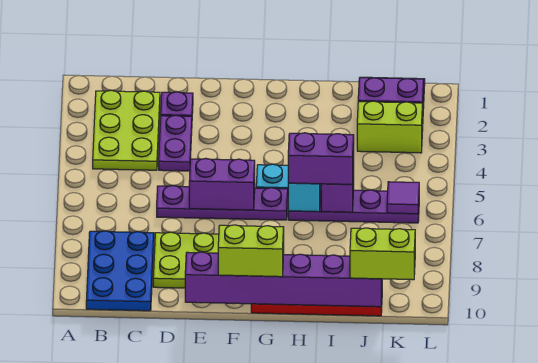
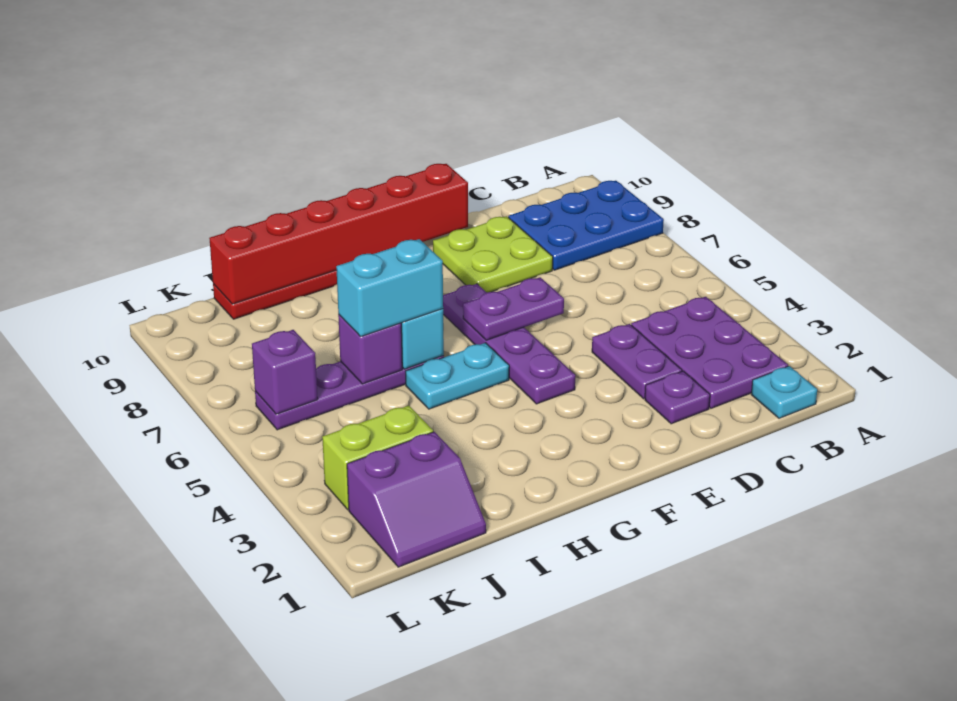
none -> cyan 1x1 plate [751,366,817,418]
lime 2x3 plate [93,90,160,170] -> purple 2x3 plate [631,297,788,408]
blue 2x3 plate [86,231,154,311] -> blue 2x3 plate turned to [508,181,664,270]
purple 1x4 plate [157,186,288,220] -> purple 1x4 plate turned to [443,284,575,404]
purple 1x2 brick [189,158,255,210] -> purple 1x2 plate [463,277,564,340]
purple 1x6 brick [185,252,382,307] -> red 1x6 brick [209,164,468,304]
lime 1x2 brick [218,225,284,277] -> none
purple 1x2 brick [288,133,354,184] -> cyan 1x2 brick [336,239,443,337]
lime 1x2 brick [350,228,415,280] -> none
purple 1x1 tile [387,182,419,214] -> purple 1x1 brick [252,330,318,414]

